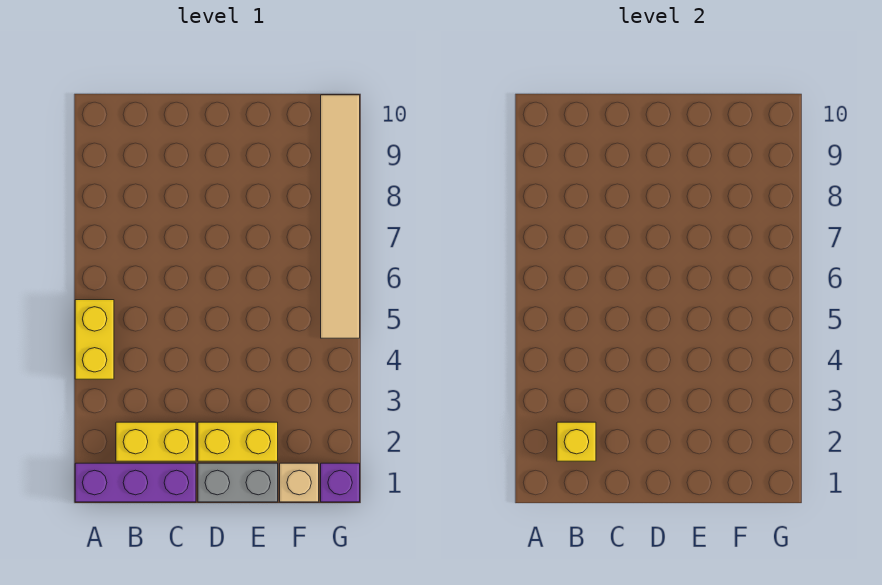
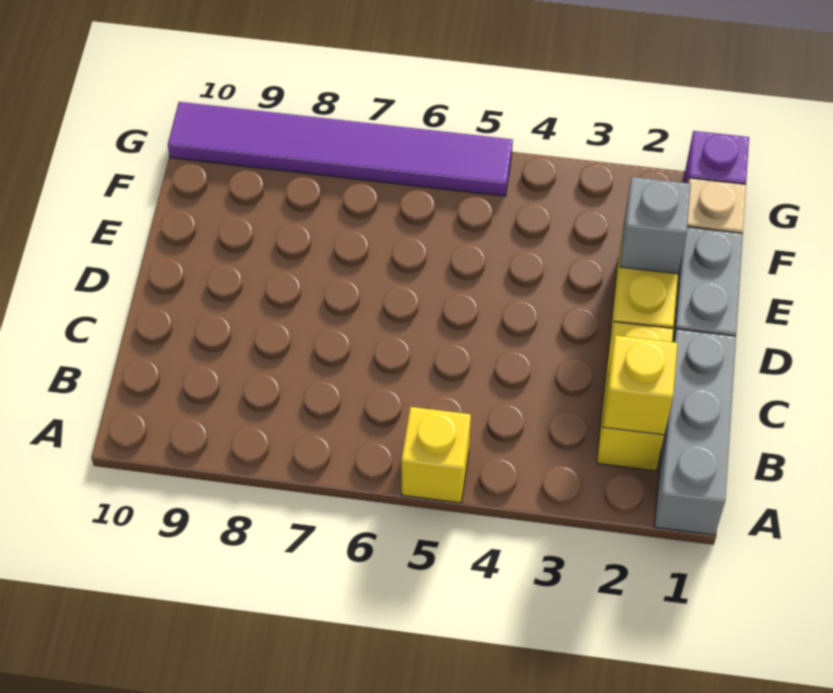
purple 1x3 brick [75,463,196,502] -> grey 1x3 brick [654,329,736,535]
yellow 1x2 brick [75,300,114,379] -> yellow 1x1 brick [401,407,471,503]
none -> grey 1x1 brick [620,177,691,274]
tan 1x6 tile [321,95,360,338] -> purple 1x6 tile [168,102,513,196]

